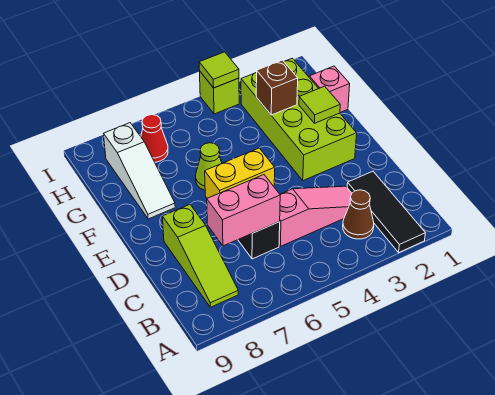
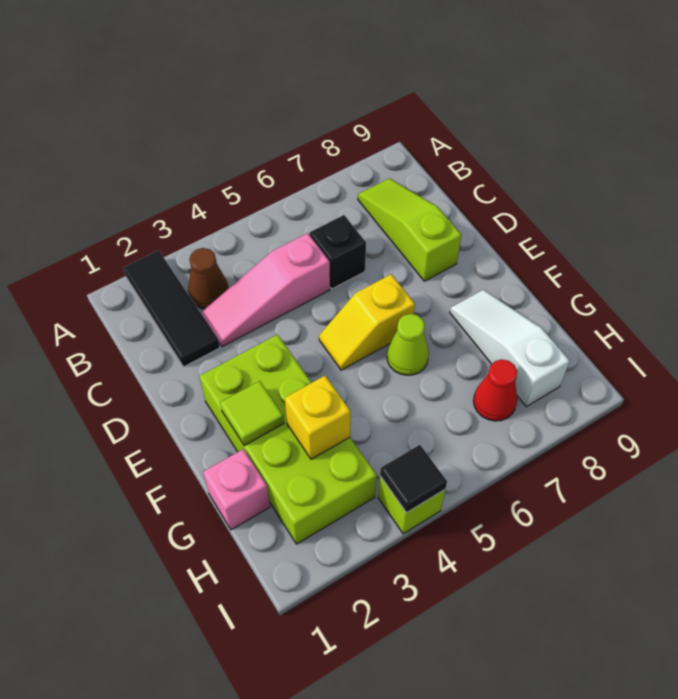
pink 1x2 brick [207,175,280,246] -> none
yellow 1x2 brick [205,148,275,198] -> yellow 1x2 slope [319,274,415,370]
brown 1x1 brick [256,60,298,115] -> yellow 1x1 brick [285,376,351,459]
lime 1x1 tile [199,52,239,88] -> black 1x1 tile [380,445,447,513]

